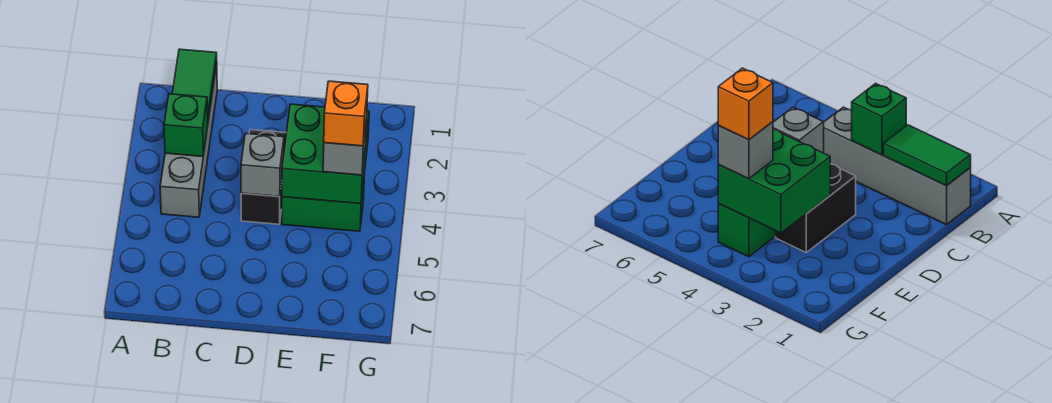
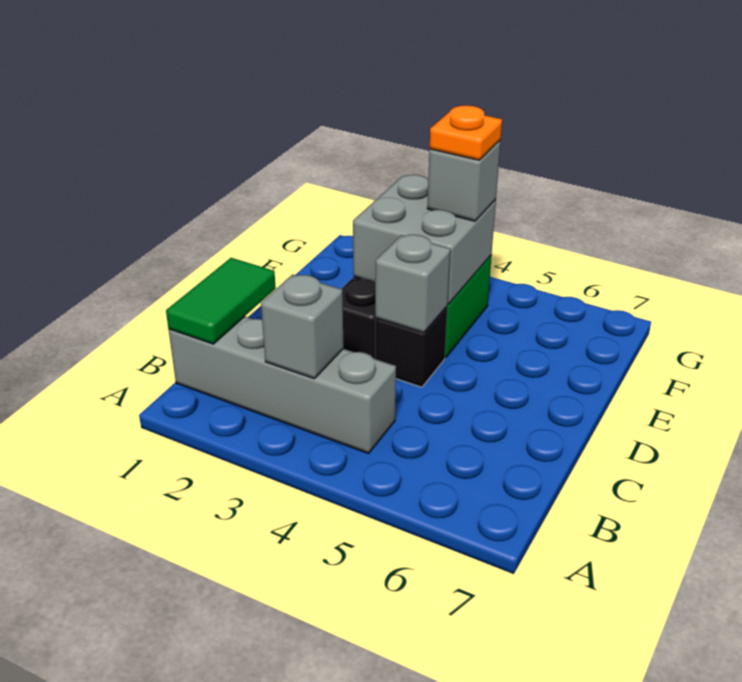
green 1x2 tile [172,49,217,120] -> green 1x2 tile turned to [166,258,276,344]
green 1x1 brick [164,94,208,157] -> grey 1x1 brick [261,274,344,379]
green 2x2 brick [281,104,369,204] -> grey 2x2 brick [353,175,496,304]
orange 1x1 brick [324,81,368,146] -> orange 1x1 plate [430,106,502,160]

